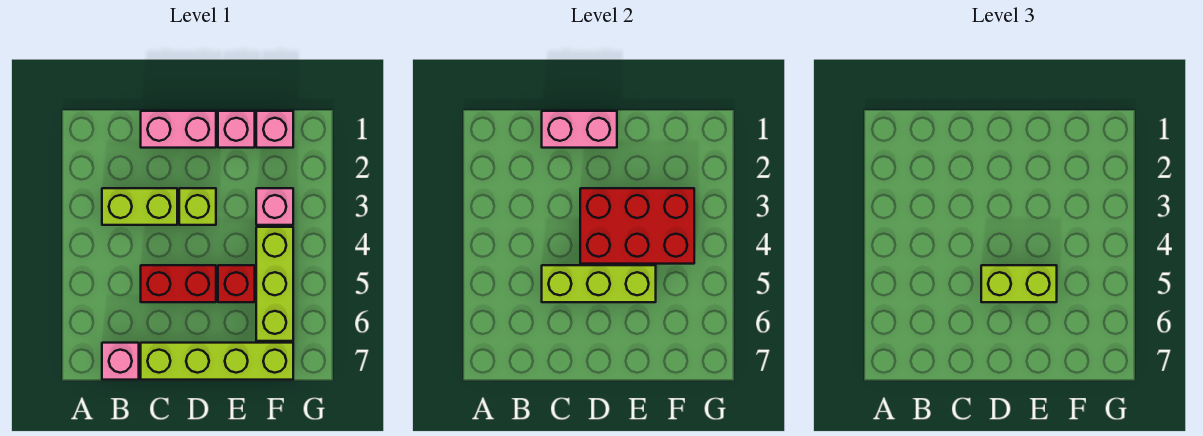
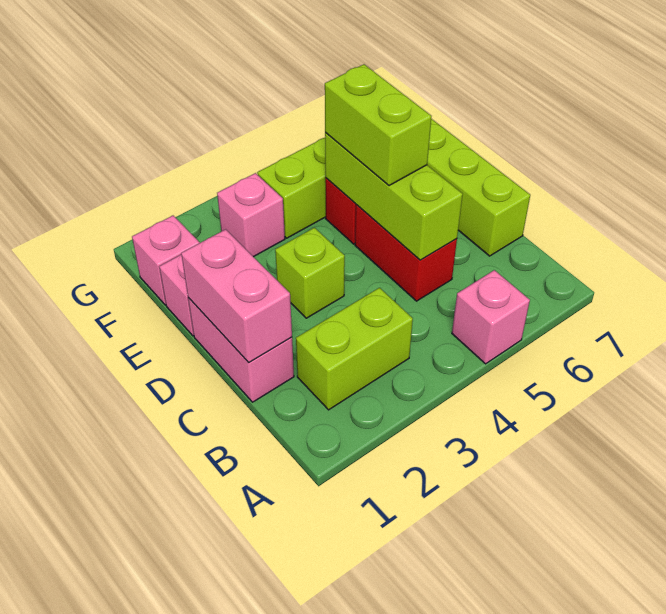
lime 1x2 brick [102,188,177,225] -> lime 1x2 brick turned to [296,288,413,410]
pink 1x1 brick [102,343,139,380] -> pink 1x1 brick moved to [452,270,530,364]
red 2x3 brick [580,188,694,264] -> none

